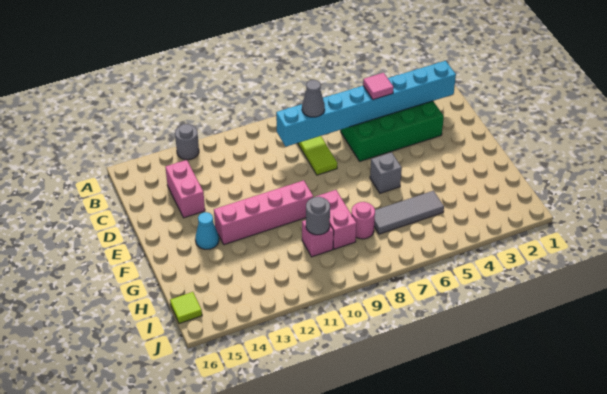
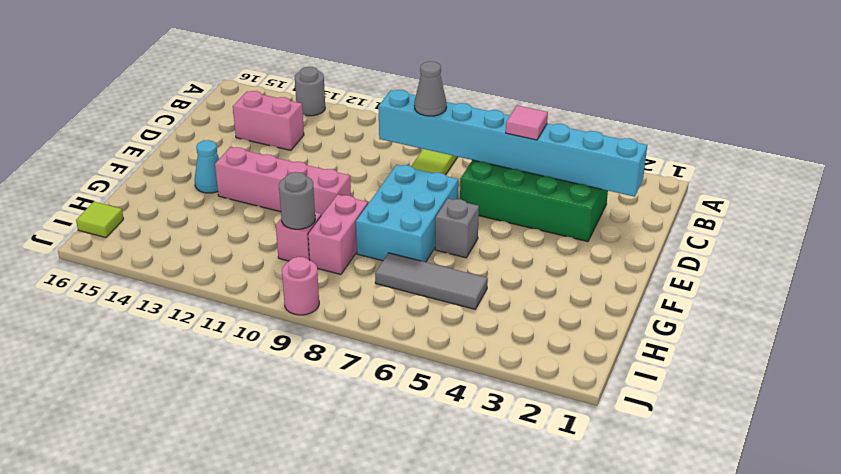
pink 1x2 brick [165,160,205,218] -> pink 1x2 brick turned to [233,91,304,150]
none -> cyan 2x3 brick [356,165,458,262]
pink 1x1 round brick [351,202,375,239] -> pink 1x1 round brick moved to [282,257,319,315]

